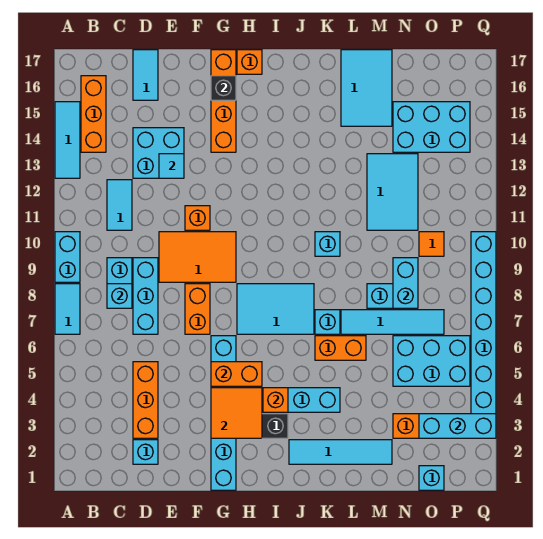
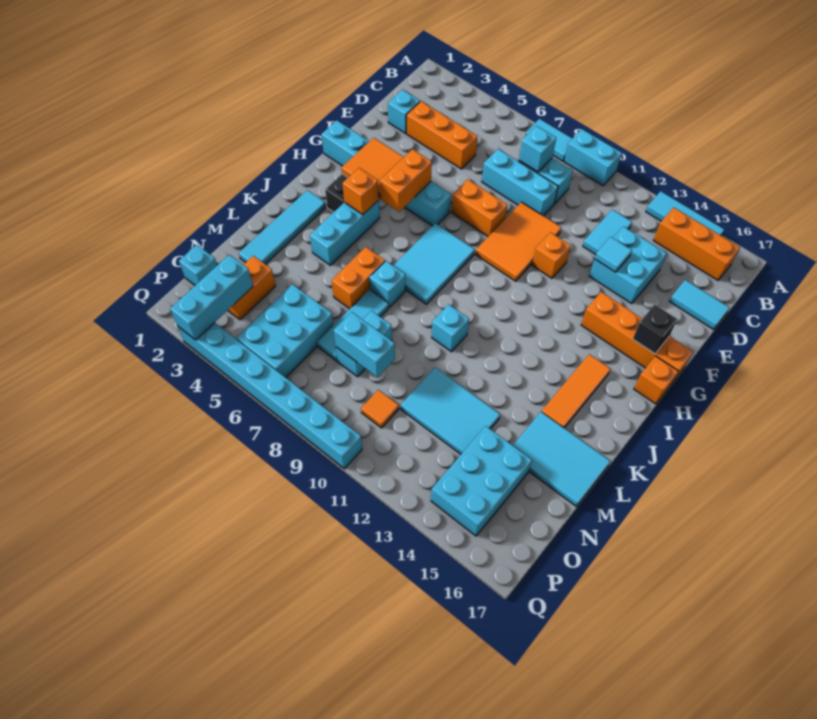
cyan 1x2 tile [107,180,132,230] -> cyan 1x2 tile turned to [583,210,632,254]
none -> orange 1x3 tile [542,354,610,428]
cyan 1x4 tile [341,310,444,334] -> cyan 1x3 tile [317,290,389,361]

